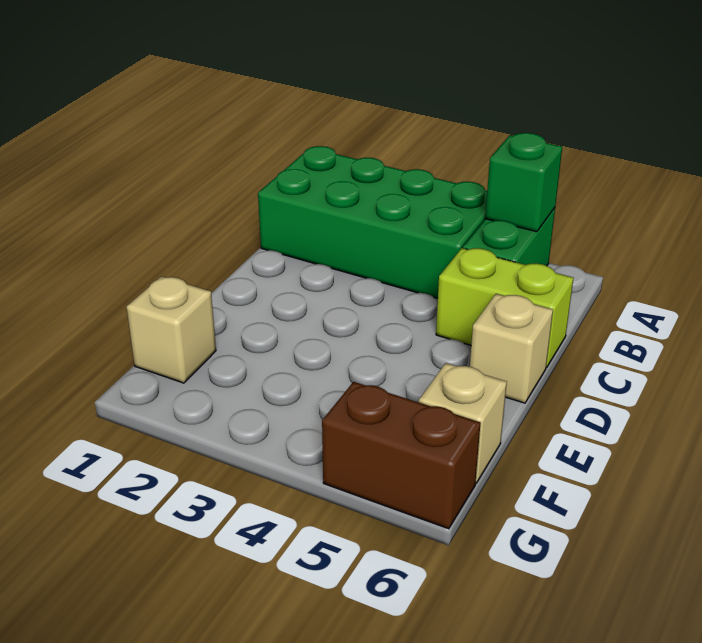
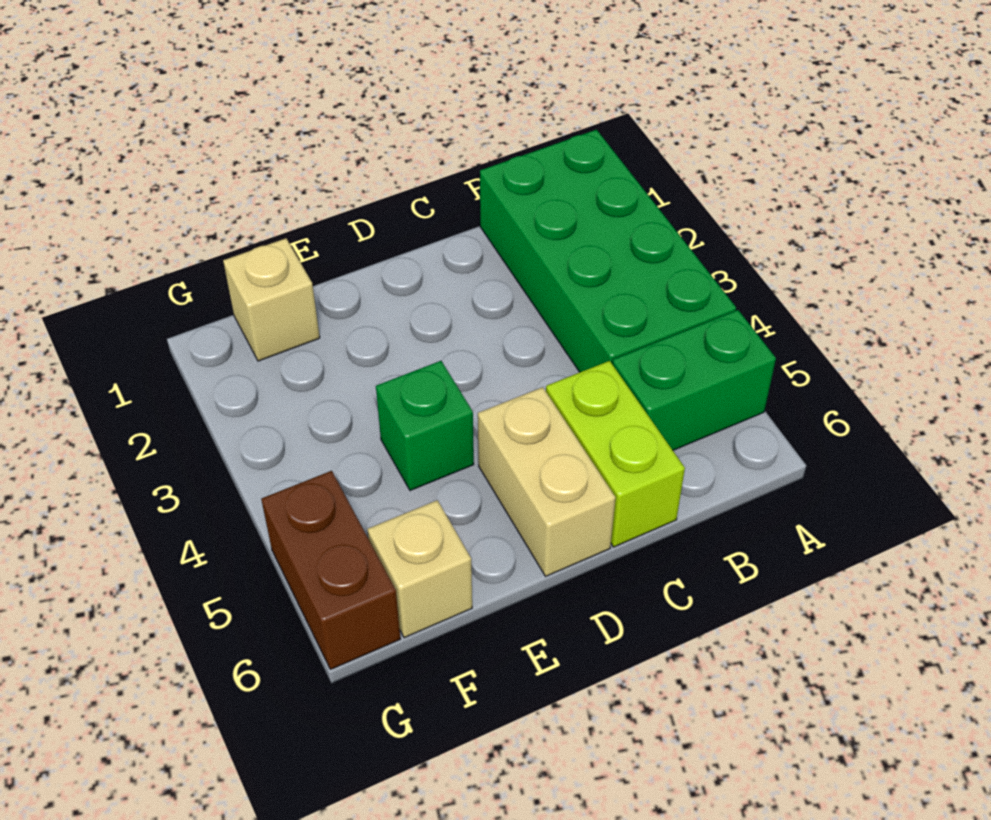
green 1x1 brick [485,133,562,232] -> green 1x1 brick moved to [376,361,474,490]
tan 1x1 brick [470,294,553,403] -> tan 1x2 brick [478,387,616,576]

